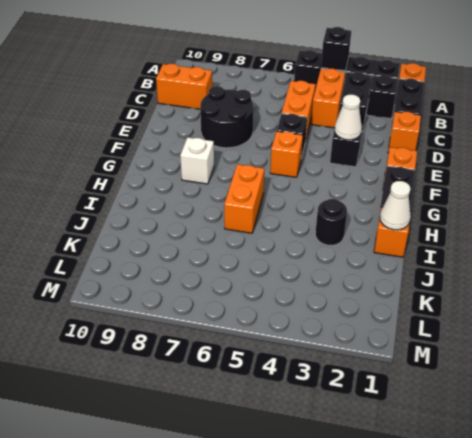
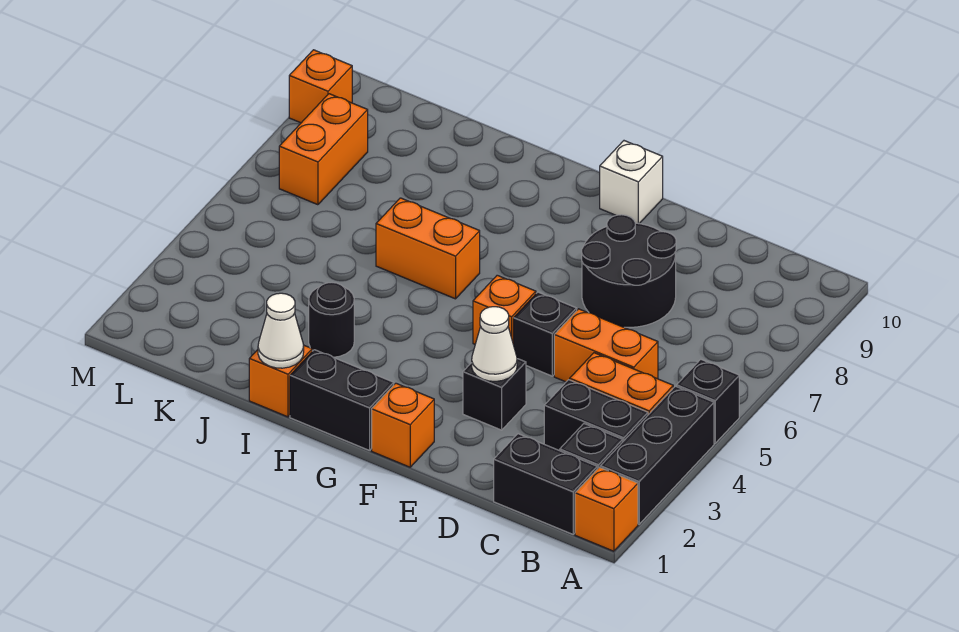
black 1x1 brick [321,27,351,71] -> none
orange 1x2 brick [156,64,212,109] -> orange 1x2 brick moved to [279,94,368,205]
orange 1x1 brick [388,112,421,153] -> orange 1x1 brick moved to [289,50,353,123]
white 1x1 brick [180,137,214,184] -> white 1x1 brick moved to [600,141,663,224]

